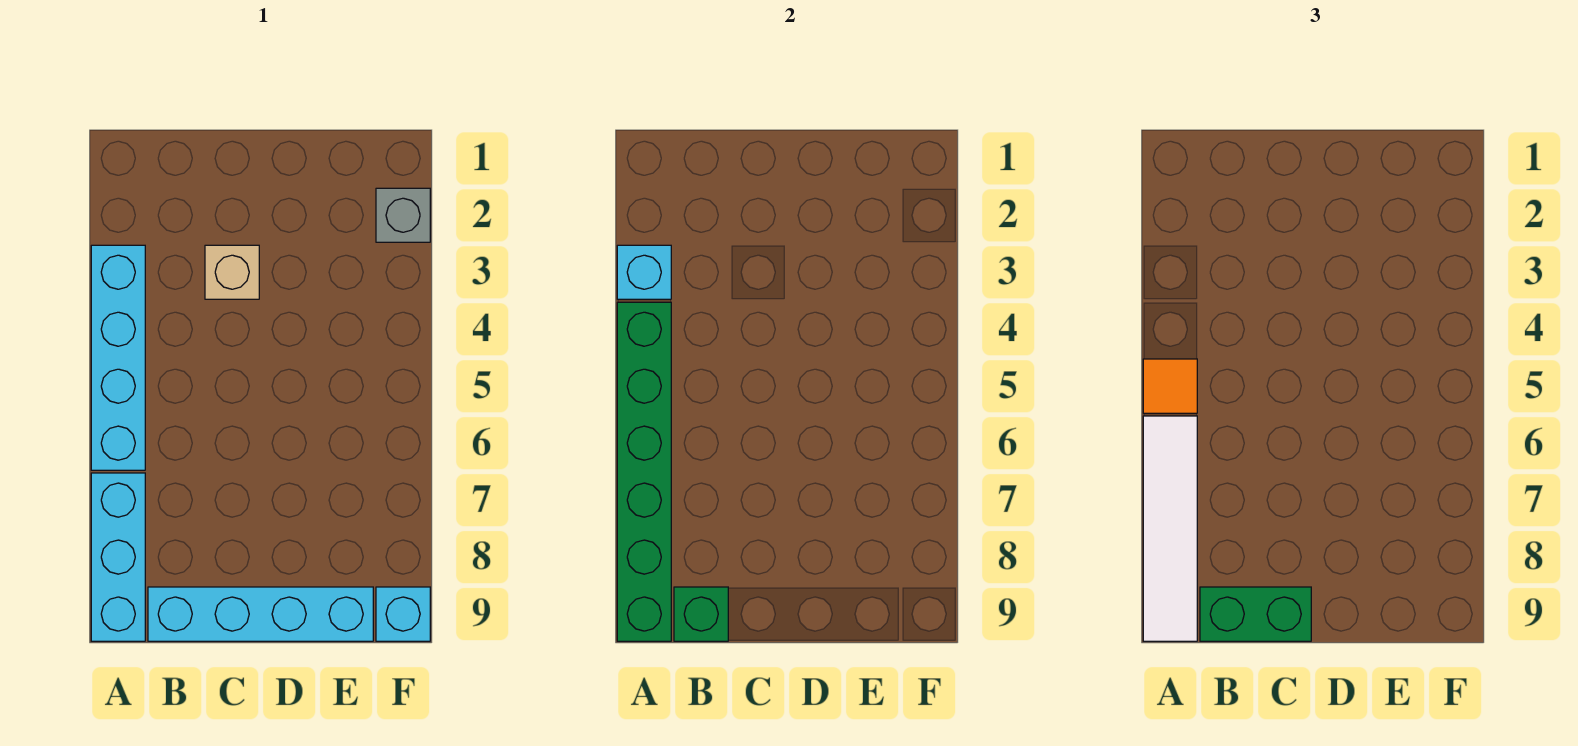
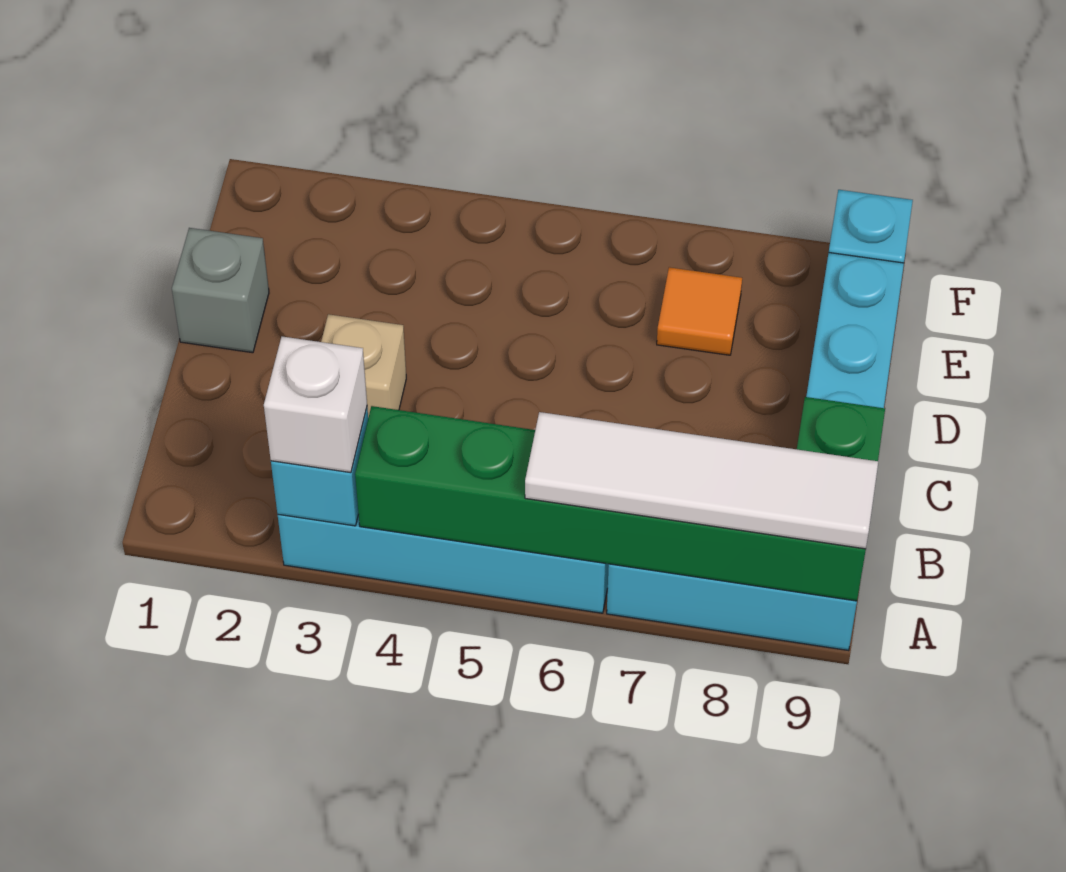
none -> white 1x1 brick [264,337,367,473]
orange 1x1 tile [1143,359,1197,413] -> orange 1x1 tile moved to [657,267,742,355]
green 1x2 brick [1200,587,1311,641] -> none
grey 1x1 brick [376,188,430,242] -> grey 1x1 brick moved to [172,228,269,353]

